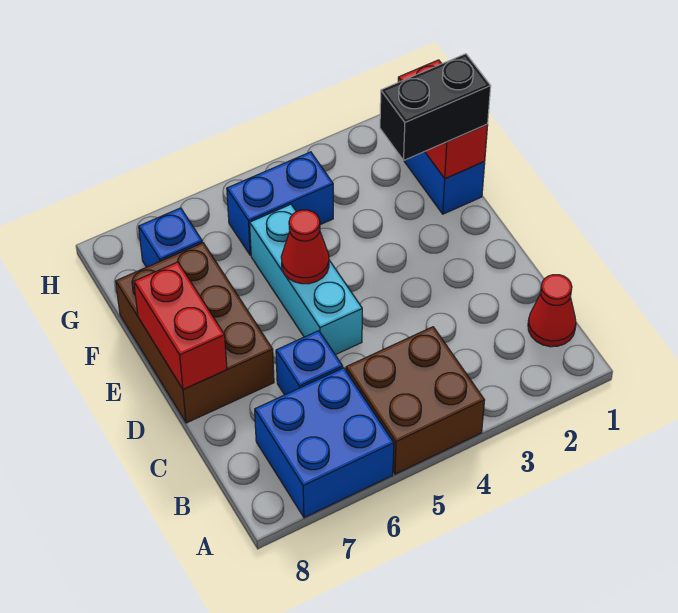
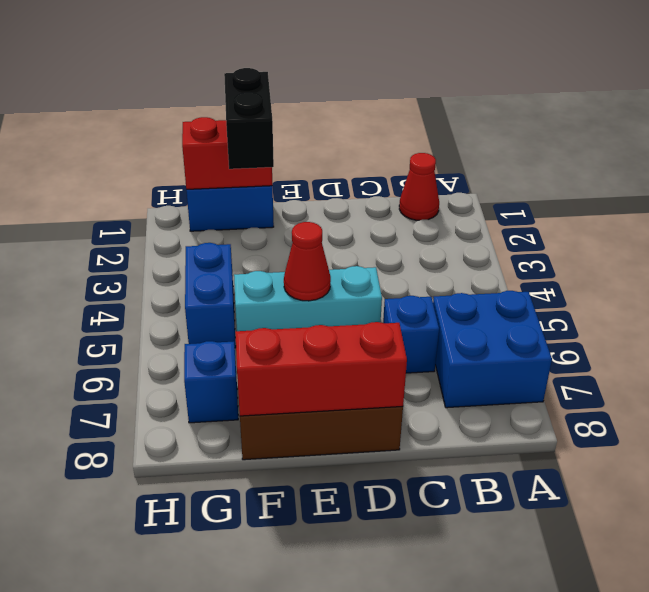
brown 2x2 brick [346,327,485,474] -> none
red 1x2 brick [134,262,227,390] -> red 1x3 brick [235,322,407,416]

